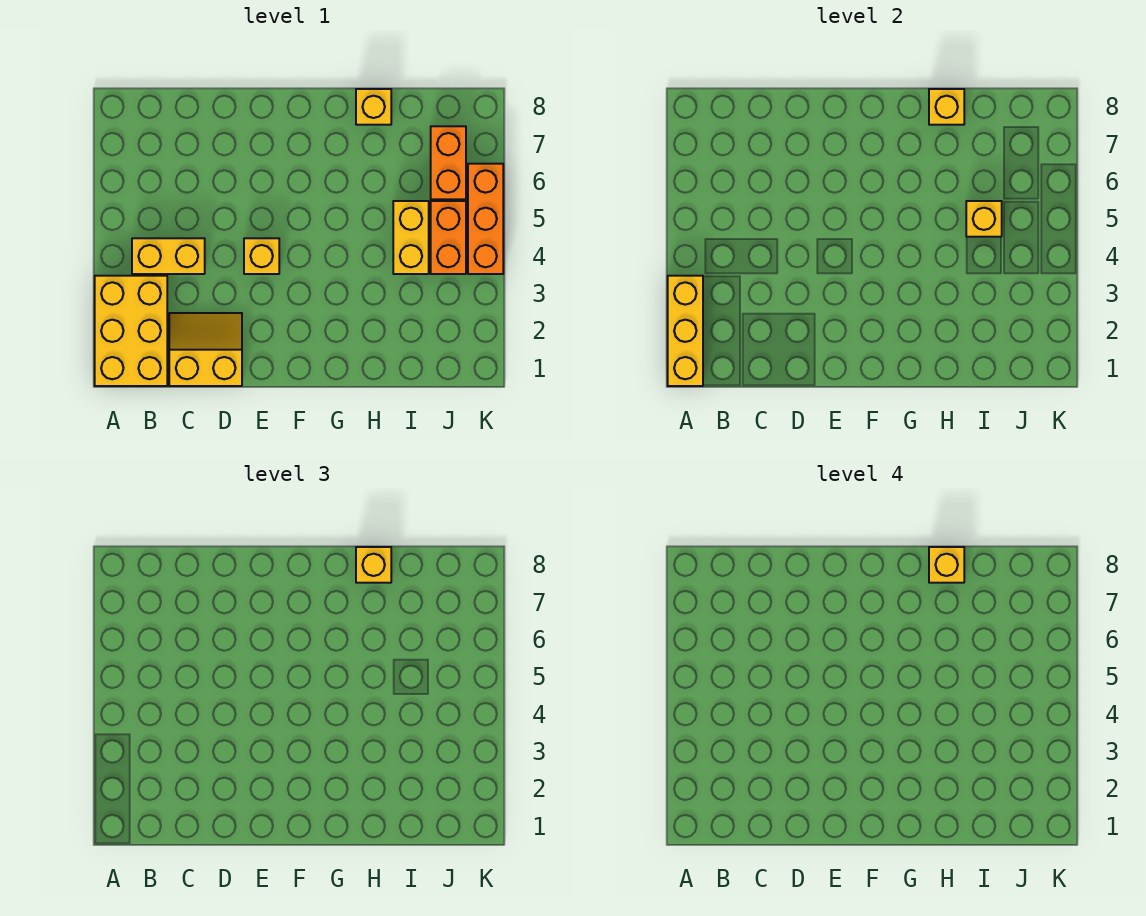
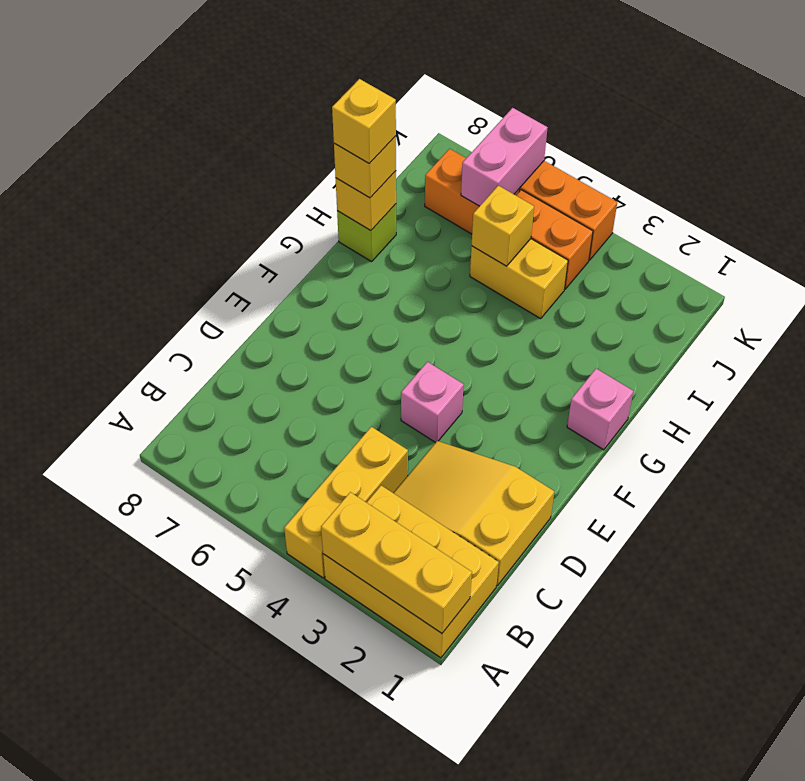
yellow 1x2 brick [132,238,205,274] -> yellow 1x3 brick [284,427,408,578]
yellow 2x2 slope [169,313,242,386] -> yellow 2x3 slope [394,441,554,585]
yellow 1x1 brick [244,238,279,274] -> pink 1x1 brick [401,362,464,443]
none -> pink 1x1 brick [567,369,633,450]
yellow 1x1 brick [356,89,391,125] -> lime 1x1 brick [337,204,396,262]
none -> pink 1x2 brick [461,108,548,206]

